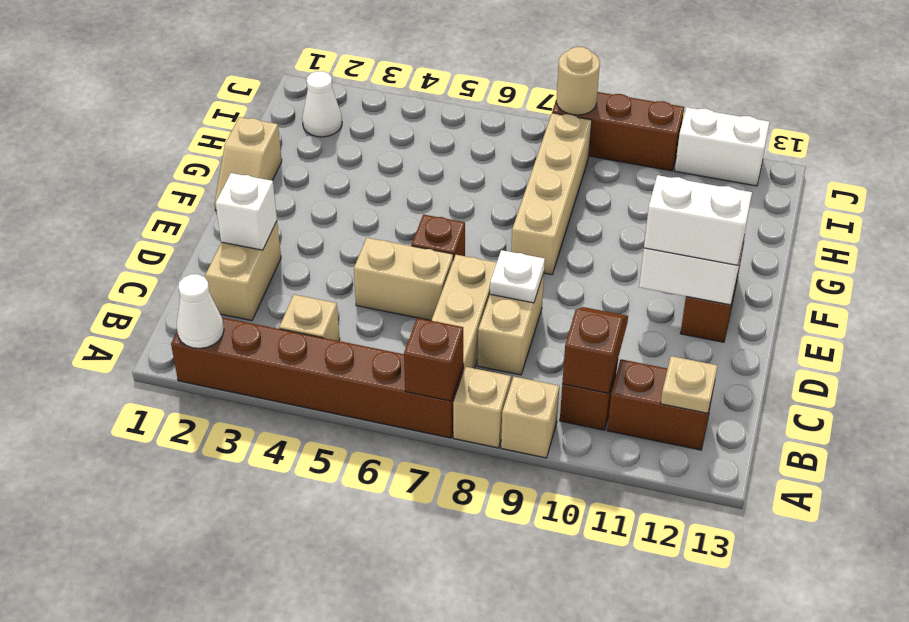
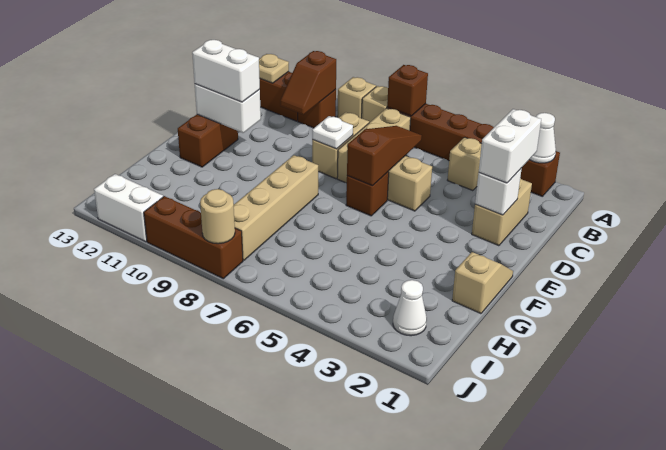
none -> white 1x2 brick [479,109,541,183]
none -> brown 1x3 slope [347,126,422,186]

